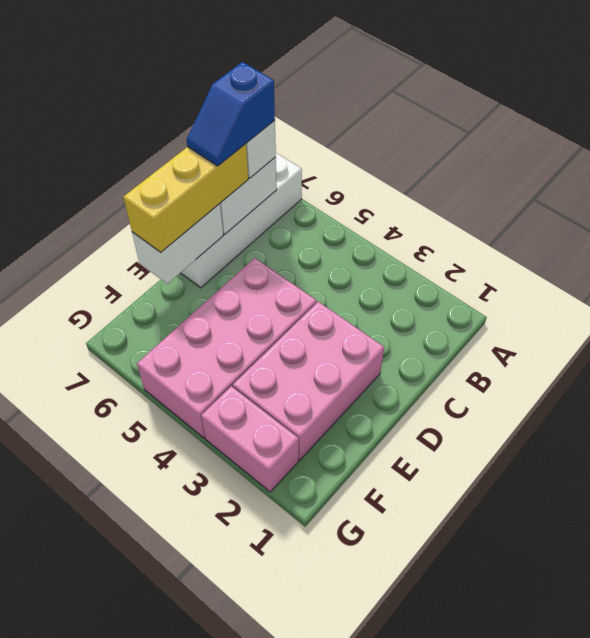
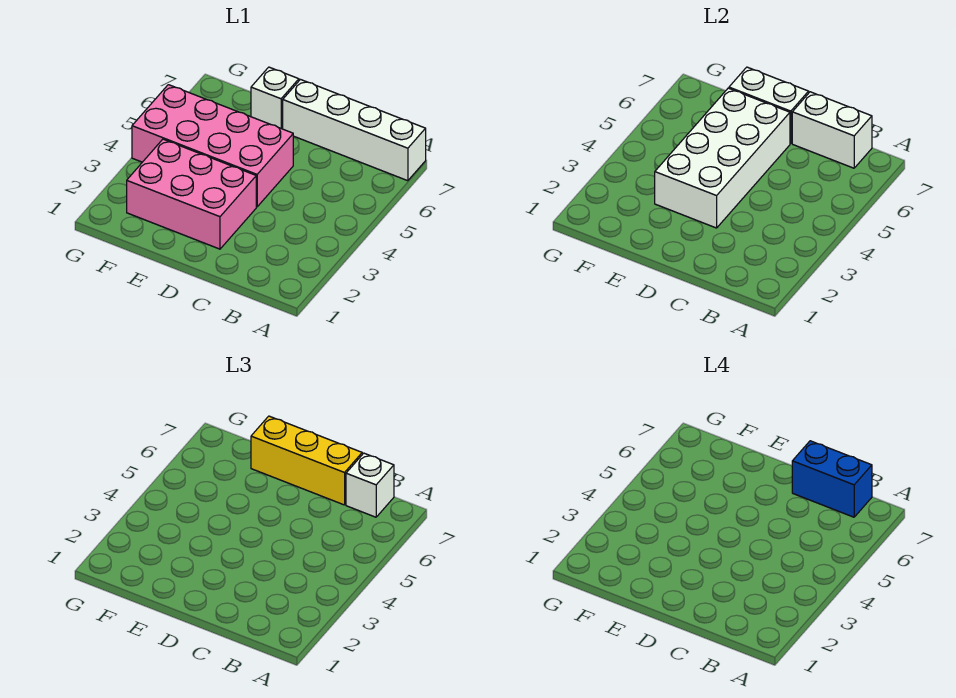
blue 1x2 slope [187,62,275,166] -> blue 1x2 brick [792,441,872,517]
none -> white 2x4 brick [655,88,790,228]
none -> white 1x1 brick [251,67,299,129]
pink 1x2 brick [201,386,299,492] -> none

